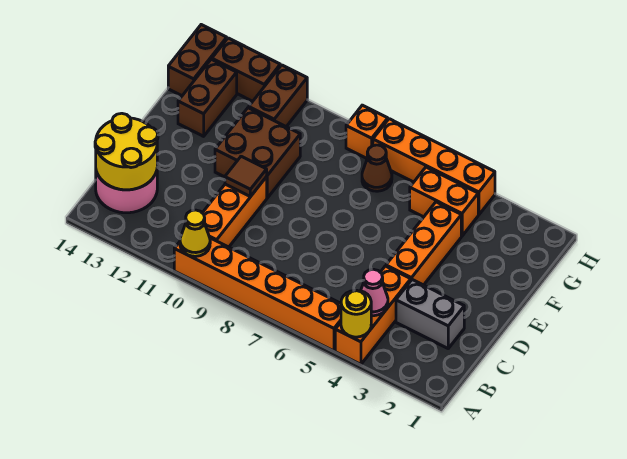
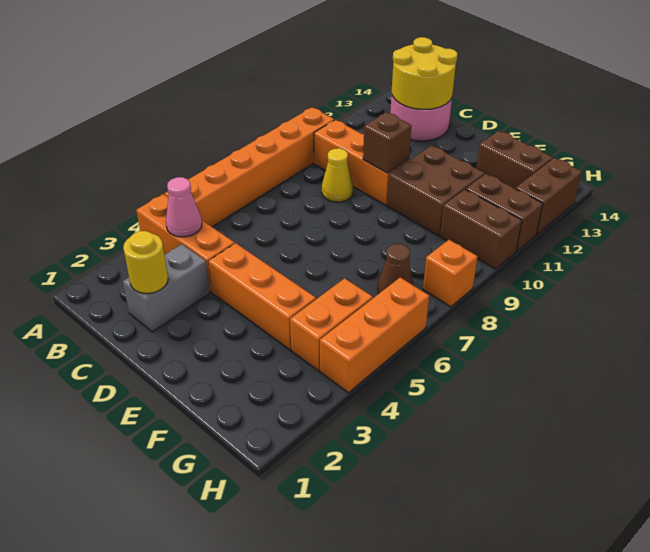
yellow 1x1 round brick [341,290,371,337] -> yellow 1x1 round brick moved to [123,231,168,293]
yellow 1x1 cone [180,210,210,256] -> yellow 1x1 cone moved to [322,148,353,202]
brown 1x1 tile [225,156,267,197] -> brown 1x1 brick [363,112,411,173]
brown 1x2 brick [168,25,227,96] -> brown 1x2 brick moved to [440,189,522,269]
orange 1x4 brick [373,119,495,215] -> orange 1x3 brick [320,277,429,393]

